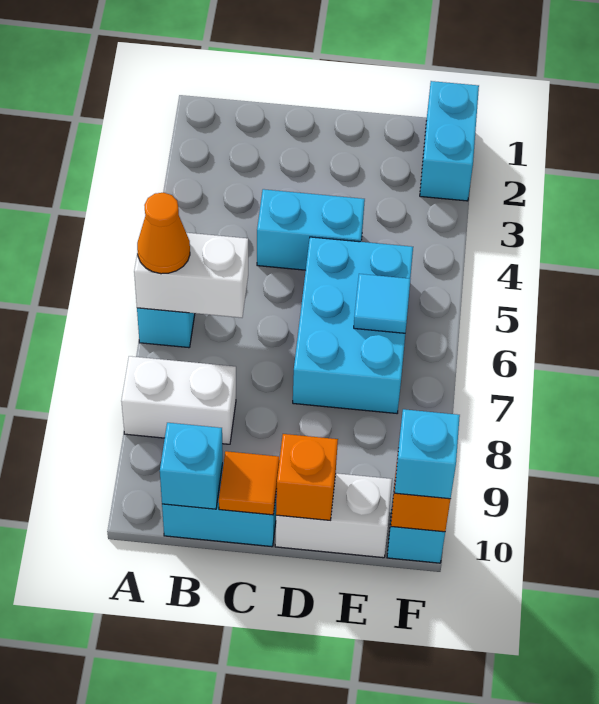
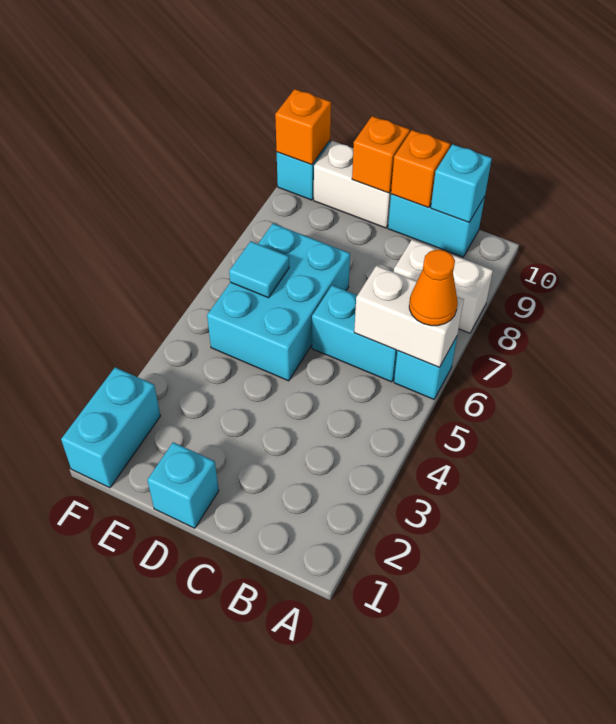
cyan 1x2 brick [257,189,365,270] -> cyan 1x2 brick moved to [312,285,397,382]
orange 1x1 tile [219,451,279,515] -> orange 1x1 brick [391,130,450,208]
cyan 1x1 brick [394,409,460,499] -> cyan 1x1 brick moved to [147,442,219,528]

